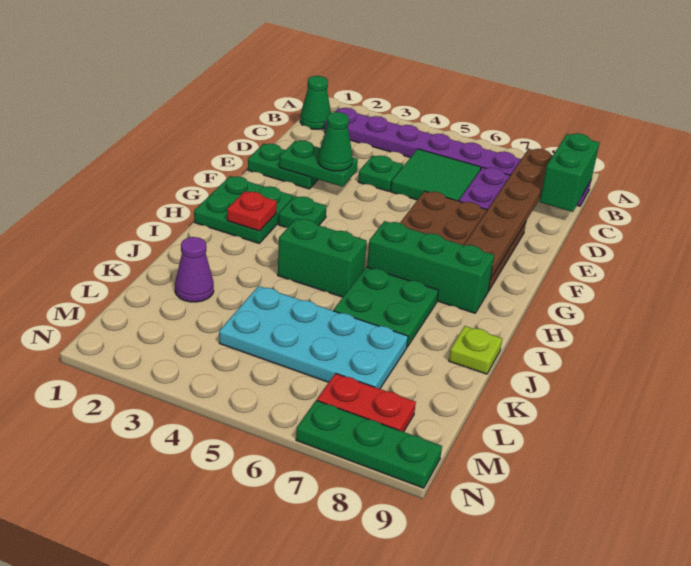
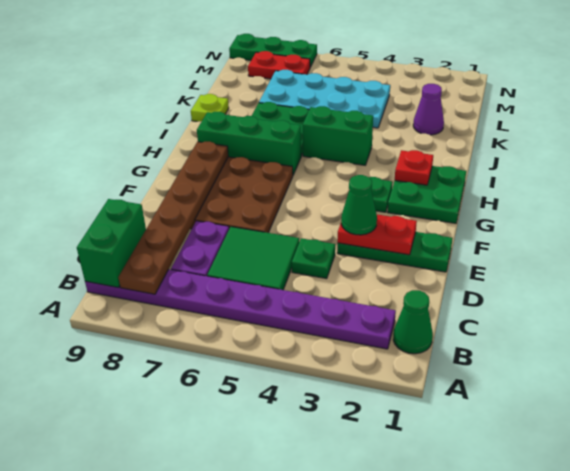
green 1x2 plate [248,144,318,189] -> green 1x3 plate [337,232,453,272]
green 1x2 plate [280,141,358,187] -> red 1x2 plate [337,214,417,255]

